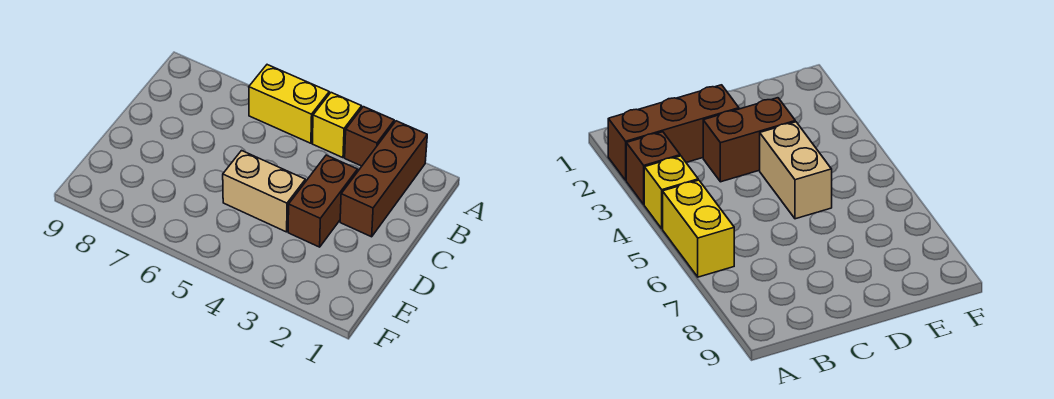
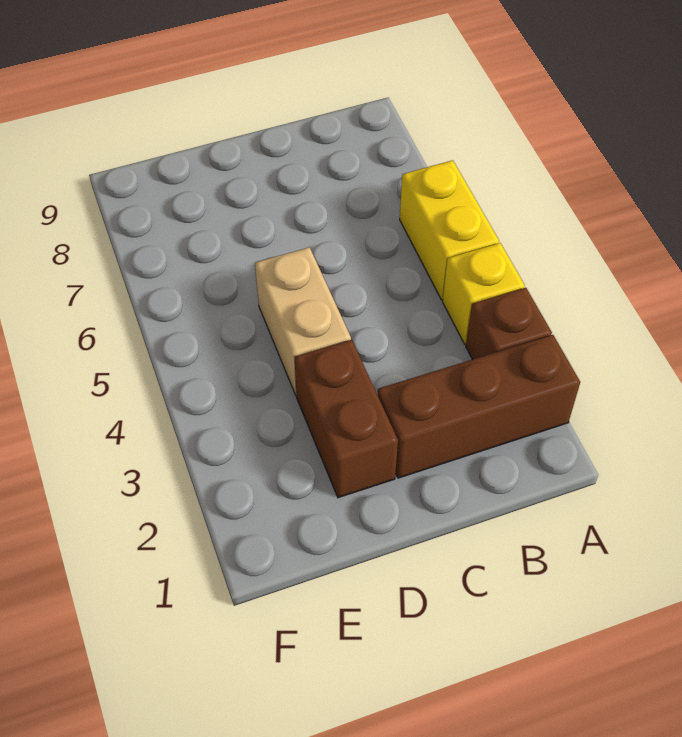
brown 1x2 brick [288,155,358,247] -> brown 1x2 brick turned to [294,340,398,498]

